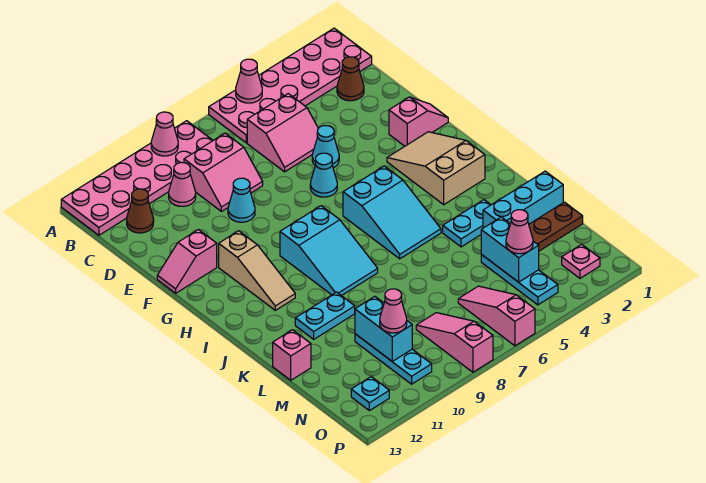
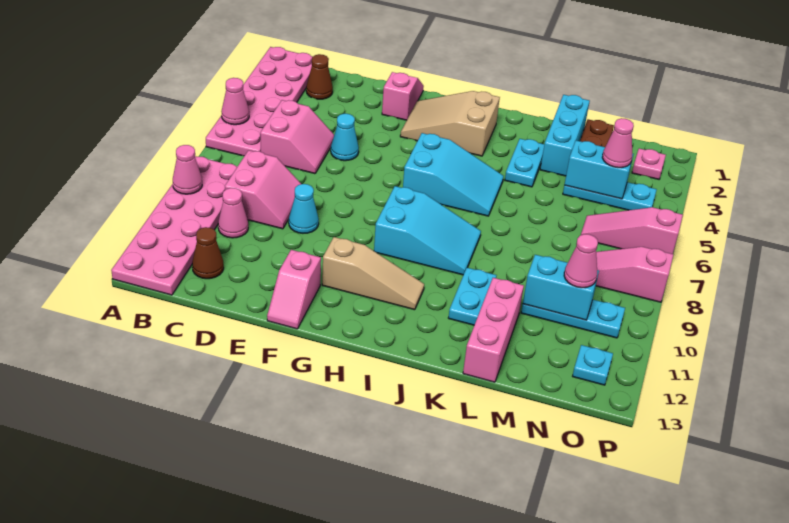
cyan 1x1 cone [310,153,337,197] -> none
pink 1x1 brick [273,330,311,380] -> pink 1x3 brick [463,278,524,382]

